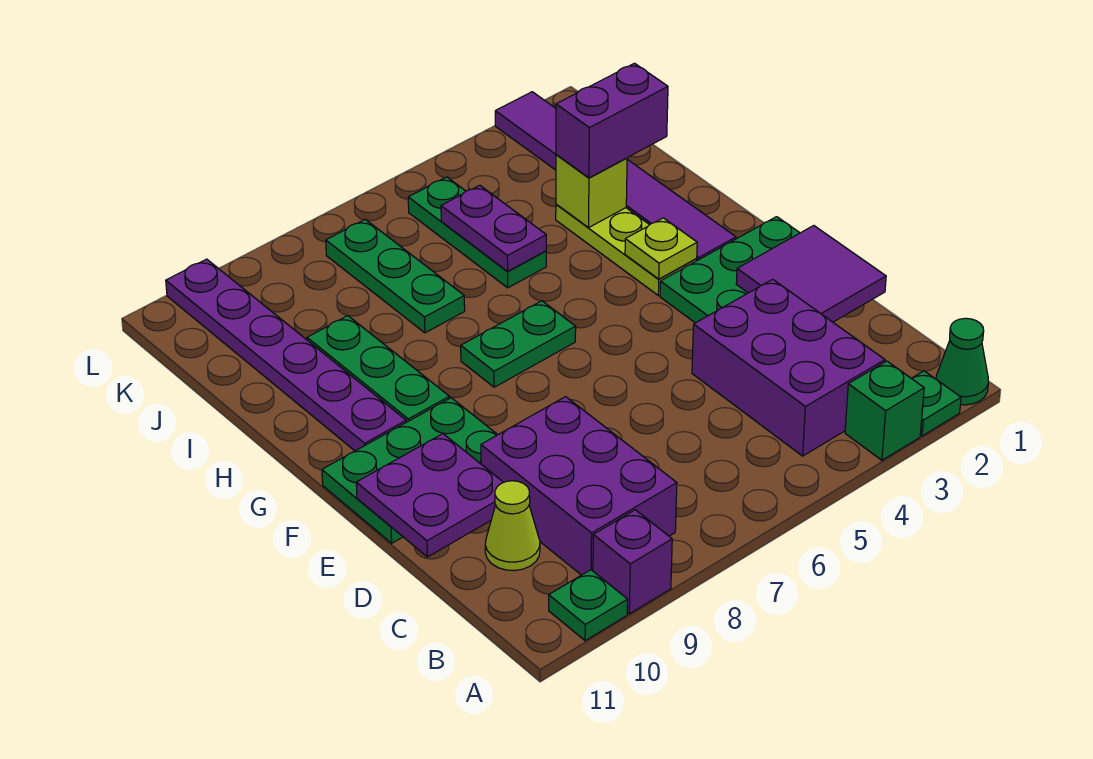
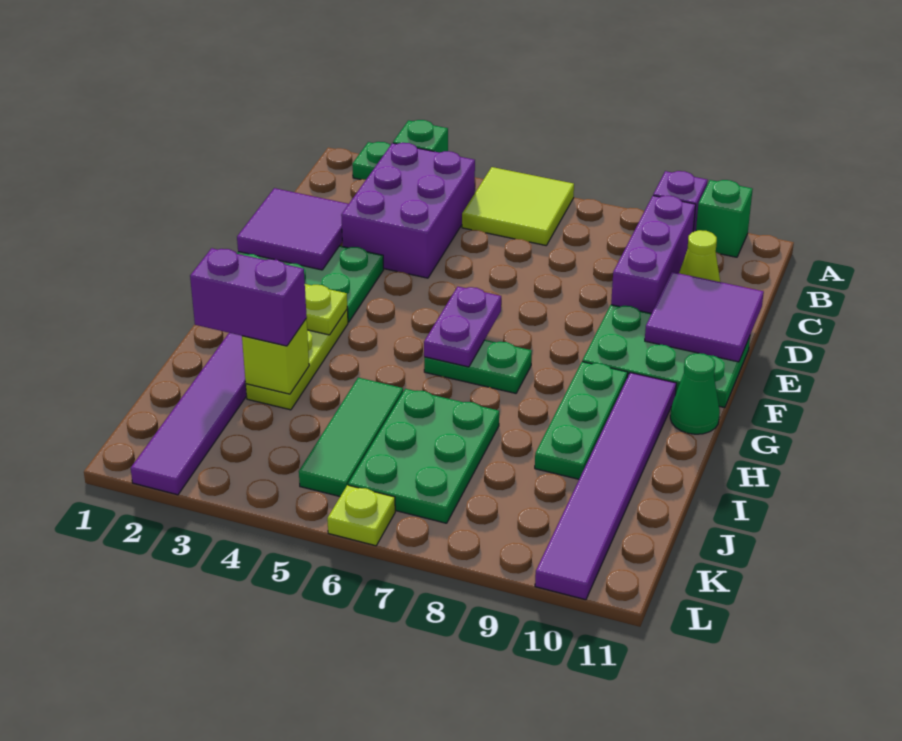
green 1x1 cone [936,318,988,405] -> green 1x1 cone moved to [670,353,720,434]
none -> lime 2x2 tile [462,167,574,245]
green 1x1 plate [549,570,628,641] -> green 1x1 brick [696,180,753,257]
purple 2x3 brick [481,397,677,575] -> purple 1x3 brick [611,196,696,313]
purple 2x2 plate [356,434,503,557] -> purple 2x2 tile [645,272,764,362]
purple 1x6 plate [166,259,406,451] -> purple 1x6 tile [535,373,676,600]
green 1x3 plate [408,177,546,288] -> green 1x3 tile [299,378,403,497]
purple 1x2 plate [441,185,546,271] -> purple 1x2 plate moved to [424,287,501,367]
green 1x3 plate [326,219,465,333] -> green 2x3 plate [348,389,499,523]
none -> lime 1x1 plate [327,485,395,546]

